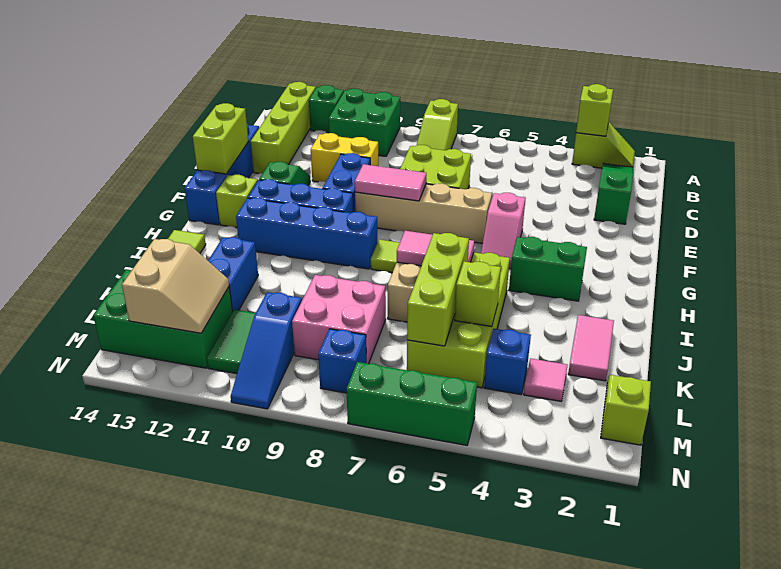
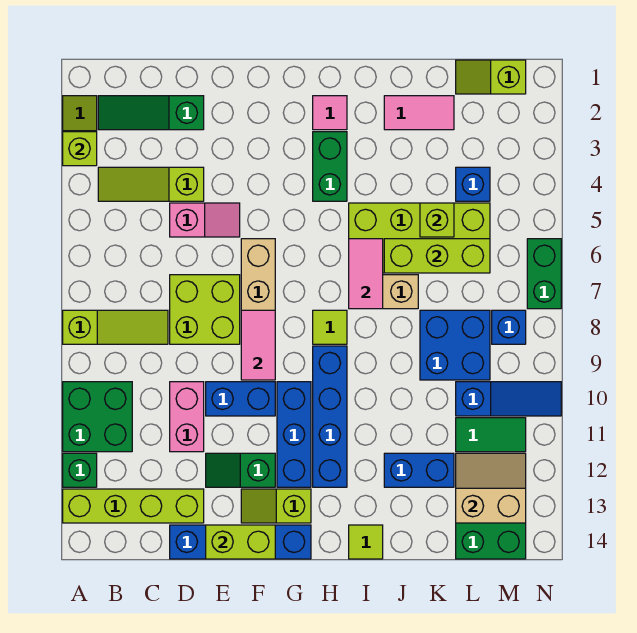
none -> lime 1x3 slope [98,167,204,201]
yellow 1x2 brick [311,133,378,182] -> pink 1x2 brick [170,382,204,452]
pink 1x2 slope [481,193,525,269] -> pink 1x2 slope moved to [170,203,240,237]
pink 2x2 brick [292,275,386,364] -> blue 2x2 brick [420,310,490,380]
pink 1x1 tile [524,358,568,401] -> pink 1x1 tile moved to [313,96,347,130]
green 1x3 brick [347,362,477,445] -> green 1x2 brick [527,239,561,309]

